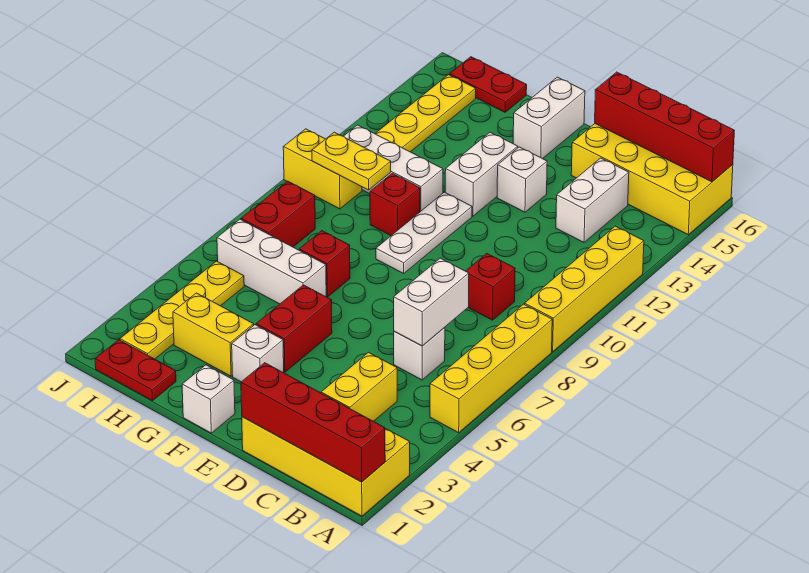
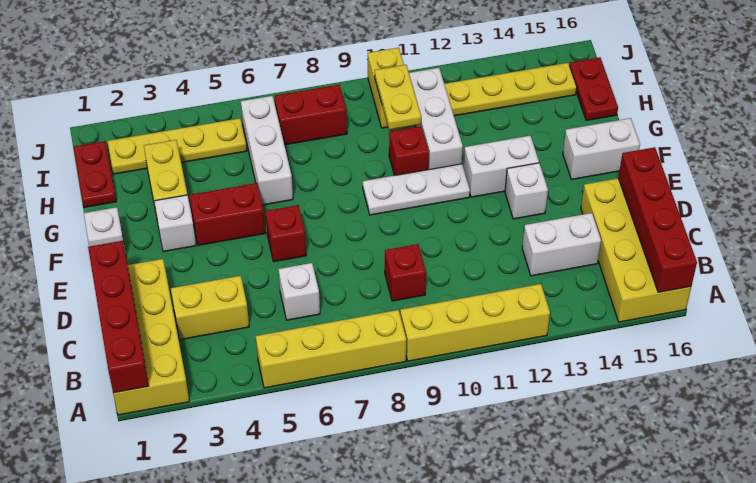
white 1x2 brick [394,258,469,346] -> none
red 1x1 brick [299,231,350,297] -> red 1x1 brick moved to [265,205,306,262]

